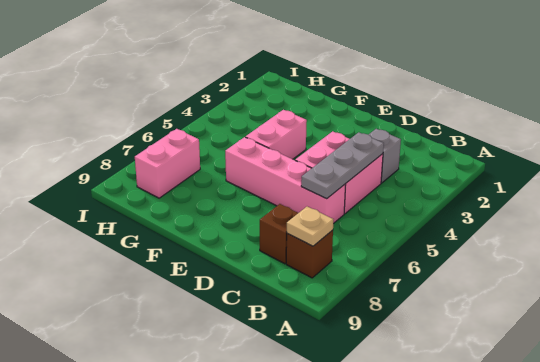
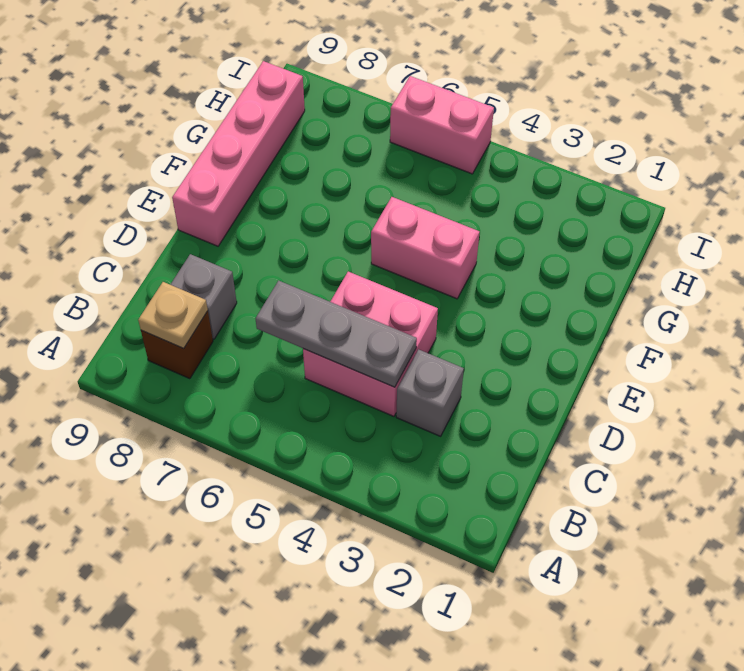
pink 1x4 brick [225,137,346,224] -> pink 1x4 brick moved to [172,61,305,246]
brown 1x1 brick [260,204,298,264] -> grey 1x1 brick [170,254,237,339]
pink 1x2 brick [135,129,200,198] -> pink 1x2 brick moved to [390,76,494,174]

